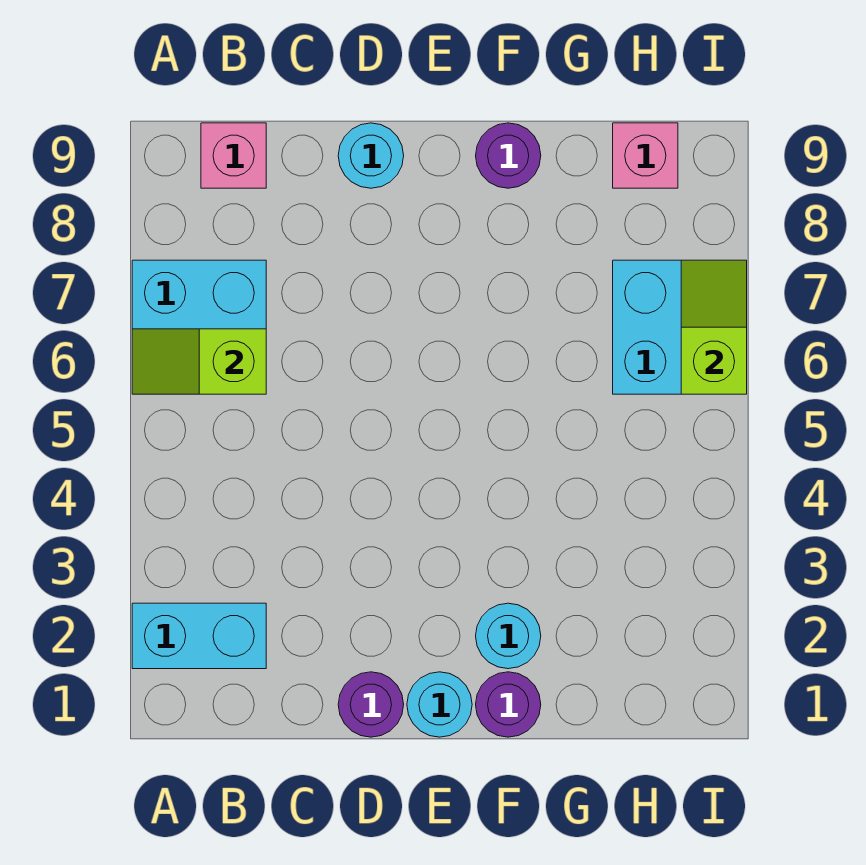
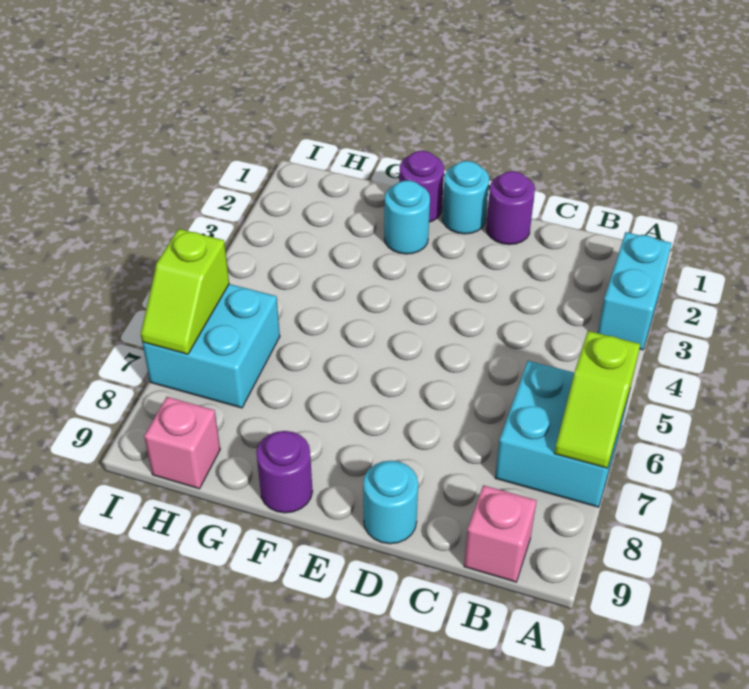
cyan 1x2 brick [132,603,266,669] -> cyan 1x2 brick turned to [598,232,672,350]
lime 1x2 slope [132,329,266,394] -> lime 1x2 slope turned to [554,331,640,468]

